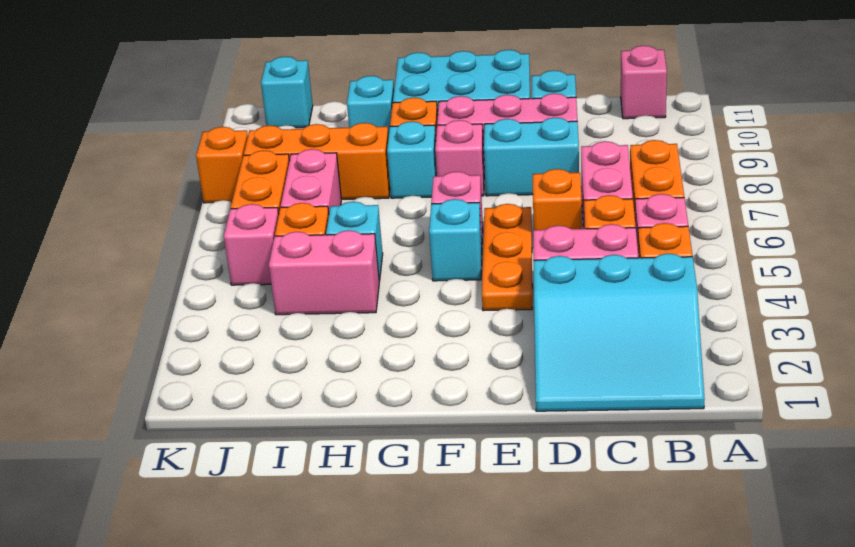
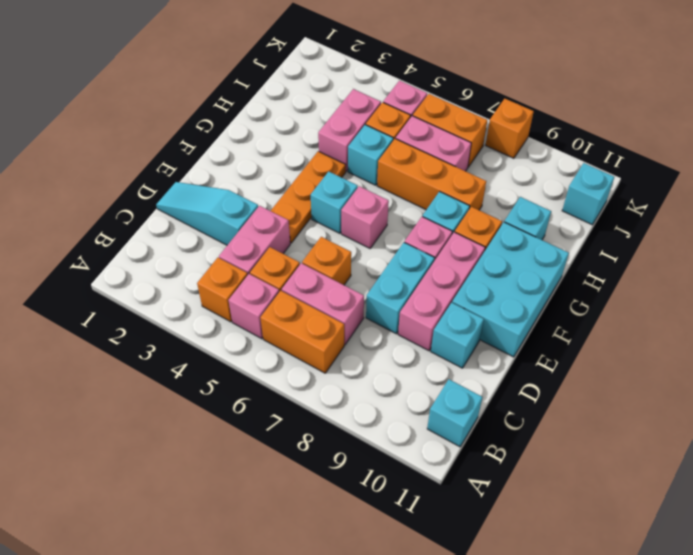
cyan 3x3 slope [534,253,705,411] -> cyan 1x3 slope [156,182,258,245]
pink 1x1 brick [621,46,667,119] -> cyan 1x1 brick [427,379,482,447]
orange 1x3 plate [482,204,532,311] -> orange 1x3 plate turned to [271,151,346,243]
orange 1x3 brick [244,123,390,199] -> orange 1x3 brick turned to [377,139,486,210]

